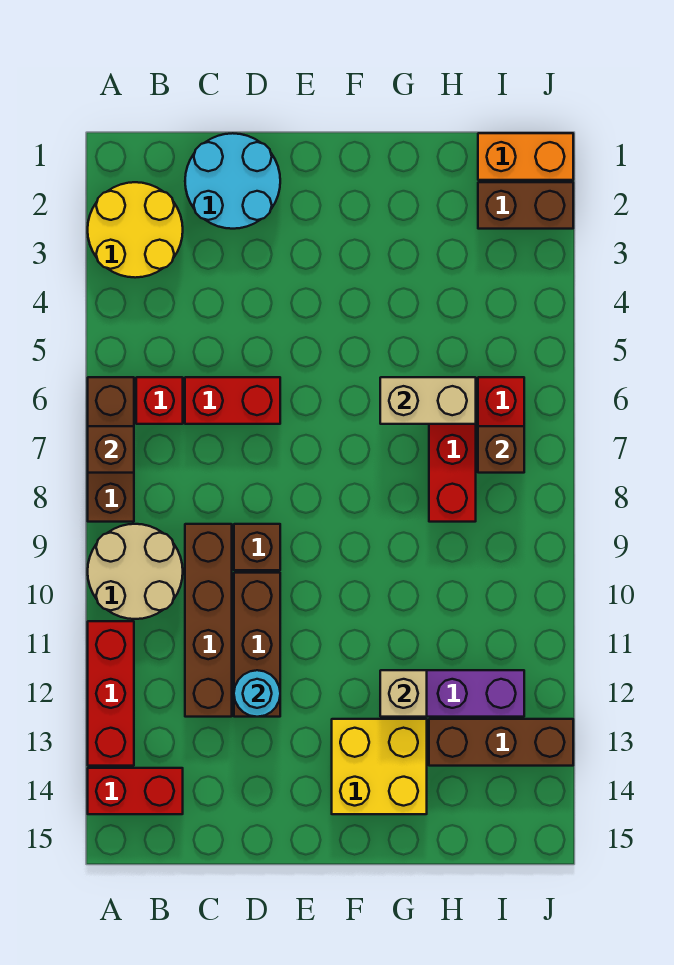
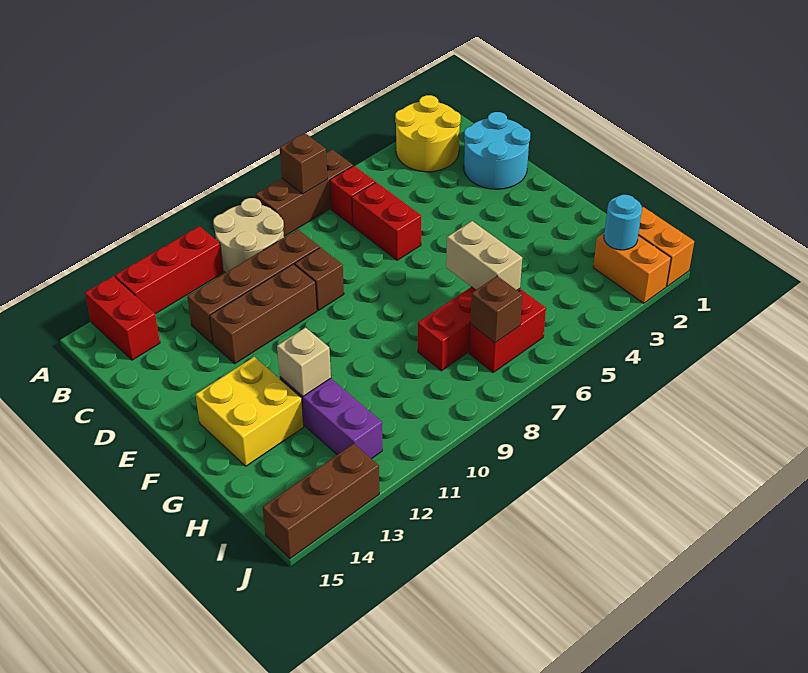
cyan 1x1 round brick [234,670,280,717] -> cyan 1x1 round brick moved to [604,195,642,250]
brown 1x3 brick [429,719,573,766] -> brown 1x3 brick turned to [263,444,379,559]
brown 1x2 brick [478,182,573,229] -> orange 1x2 brick [593,233,671,303]

